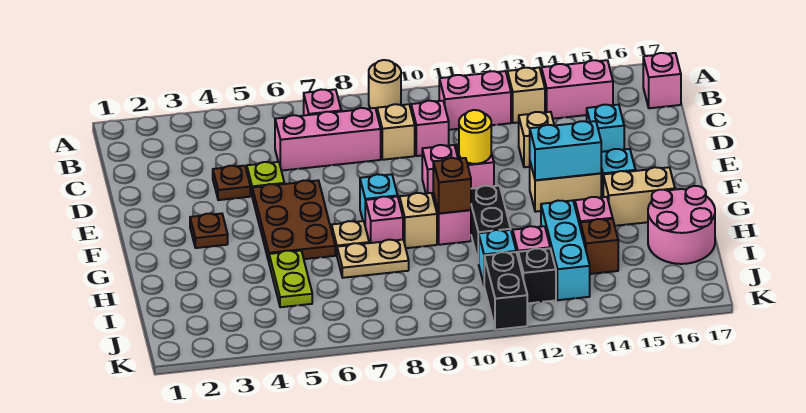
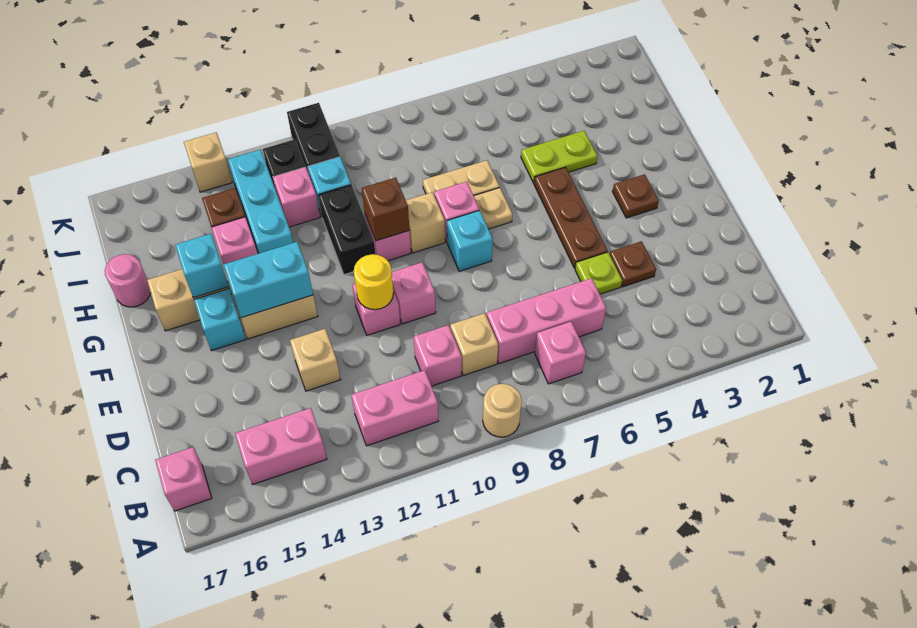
tan 1x1 brick [507,68,545,123] -> tan 1x1 brick moved to [184,132,232,192]
cyan 1x1 brick [587,105,624,152] -> cyan 1x1 brick moved to [175,234,229,298]
brown 2x3 plate [252,180,335,261] -> brown 1x3 plate [534,167,607,268]
lime 1x2 plate [269,251,312,307] -> lime 1x2 plate turned to [521,131,597,183]
pink 2x2 round brick [648,186,715,264] -> pink 1x1 round brick [105,254,151,307]

